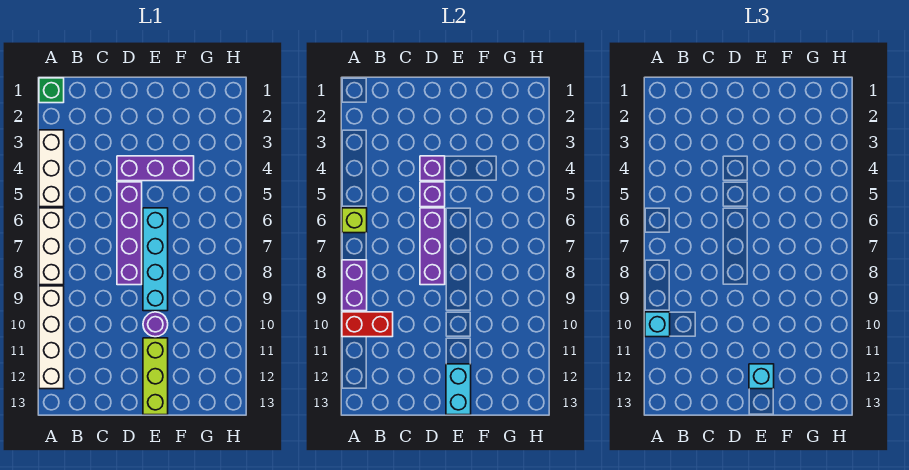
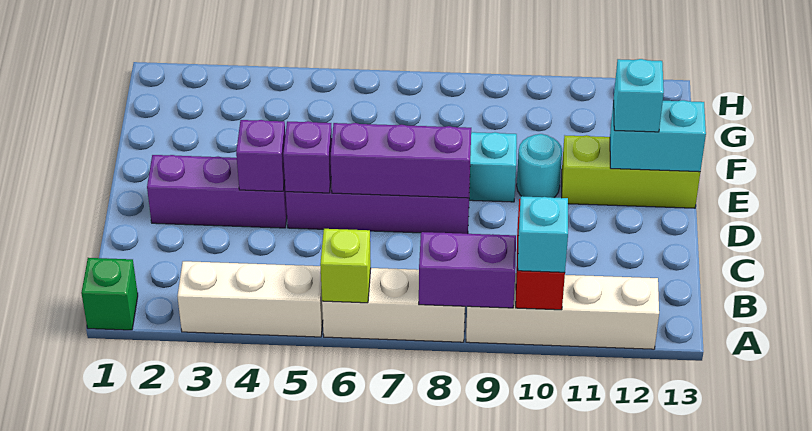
purple 1x3 brick [117,156,194,181] -> purple 1x3 brick turned to [147,155,287,228]
purple 1x1 round brick [143,312,168,337] -> cyan 1x1 round brick [517,134,562,198]

